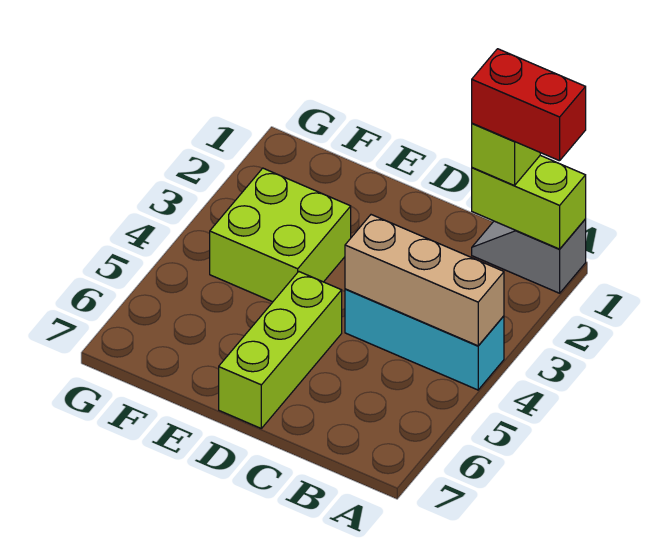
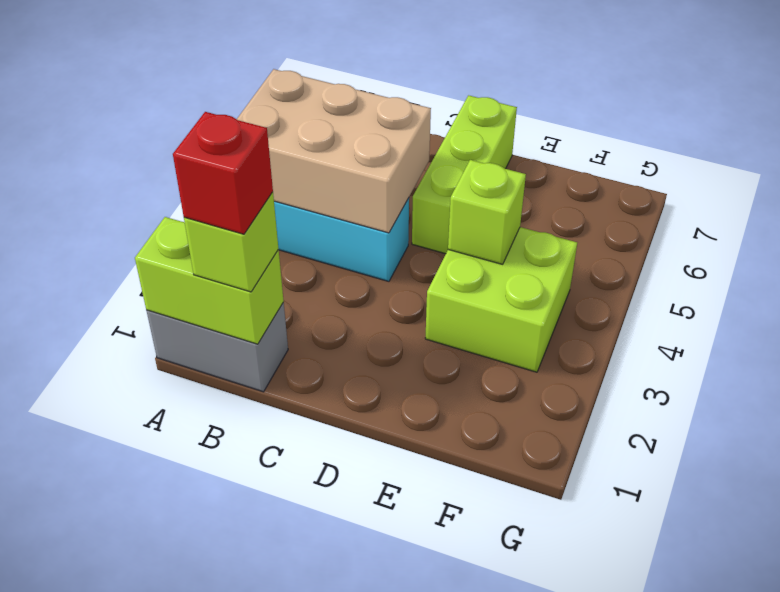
grey 1x2 slope [472,219,586,293] -> grey 1x2 brick [146,303,288,392]
red 1x2 brick [472,49,586,161] -> red 1x1 brick [173,112,273,234]
tan 1x3 brick [345,215,504,346] -> tan 2x3 brick [237,69,431,233]
none -> lime 1x1 brick [448,160,526,264]

